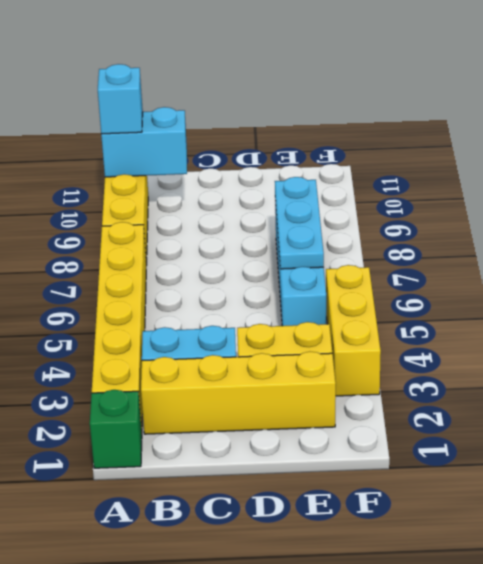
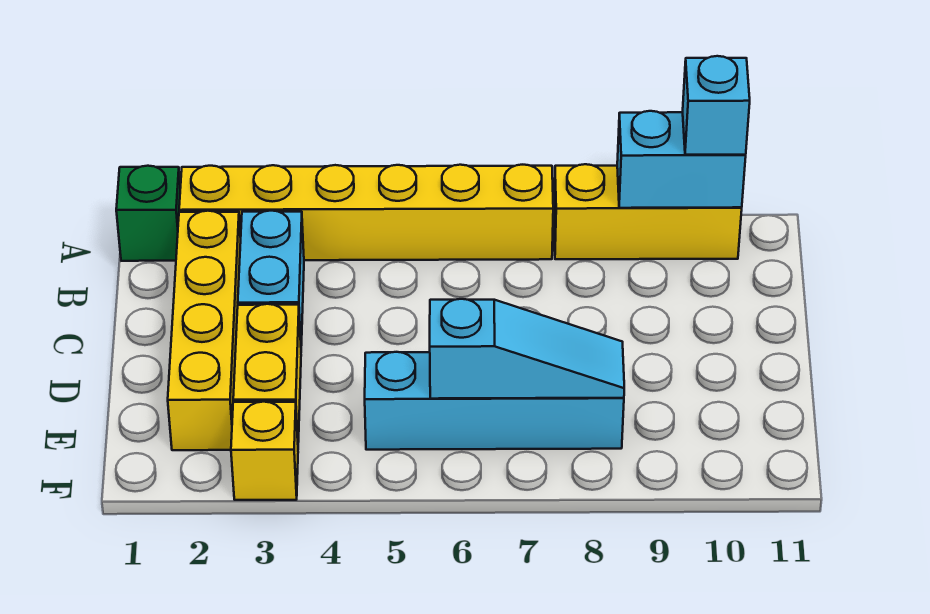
cyan 1x2 brick [101,107,187,177] -> cyan 1x2 brick turned to [617,111,746,208]
cyan 1x3 plate [275,177,324,269] -> cyan 1x3 slope [430,299,624,399]
yellow 1x3 brick [326,265,381,396] -> yellow 1x1 brick [231,402,298,500]

